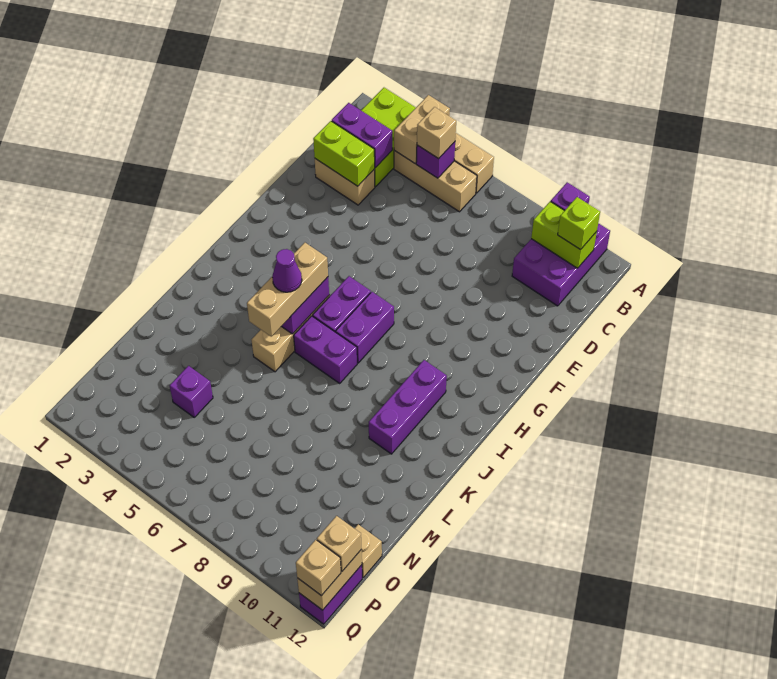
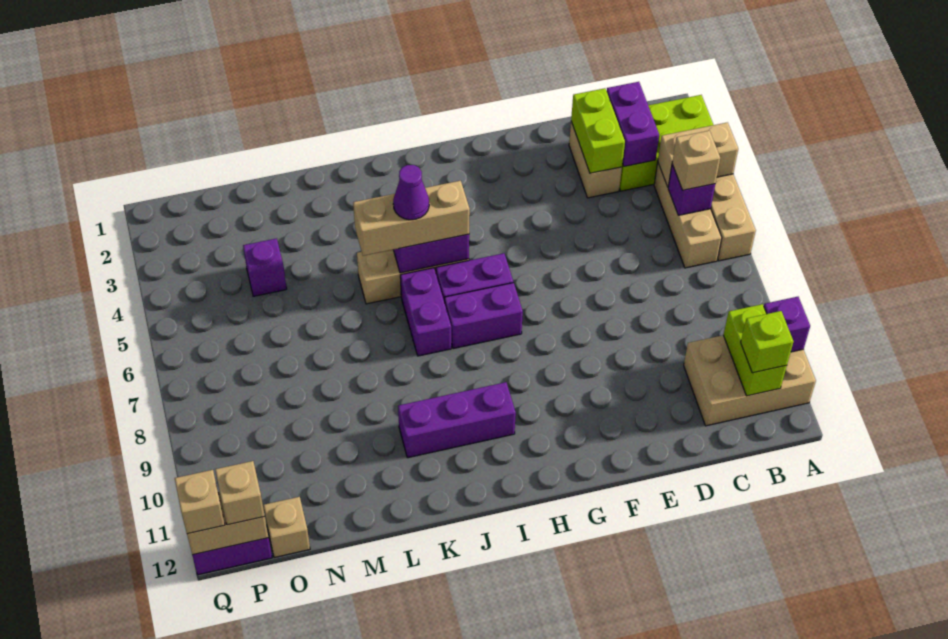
purple 2x3 brick [512,223,610,306] -> tan 2x3 brick [684,335,816,426]

